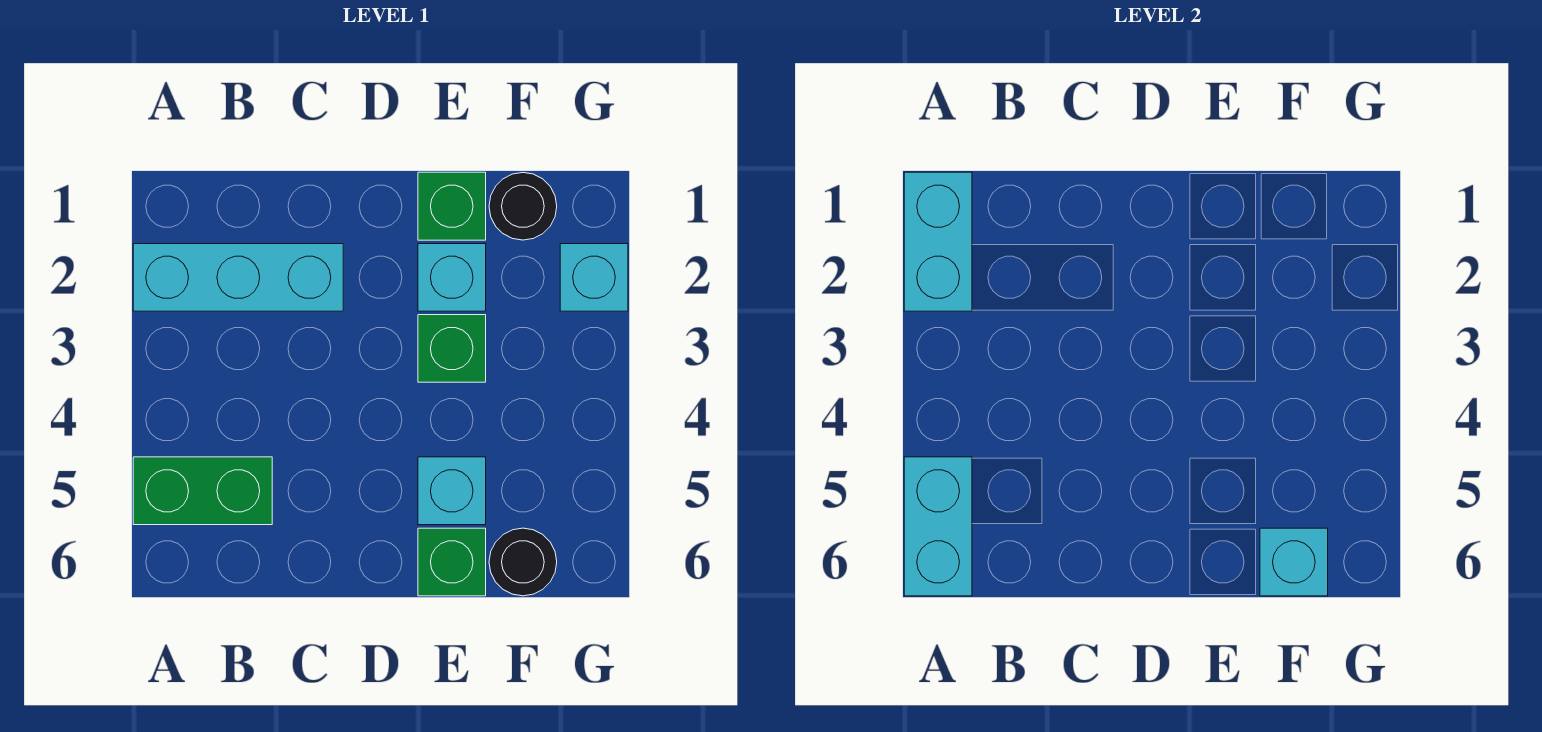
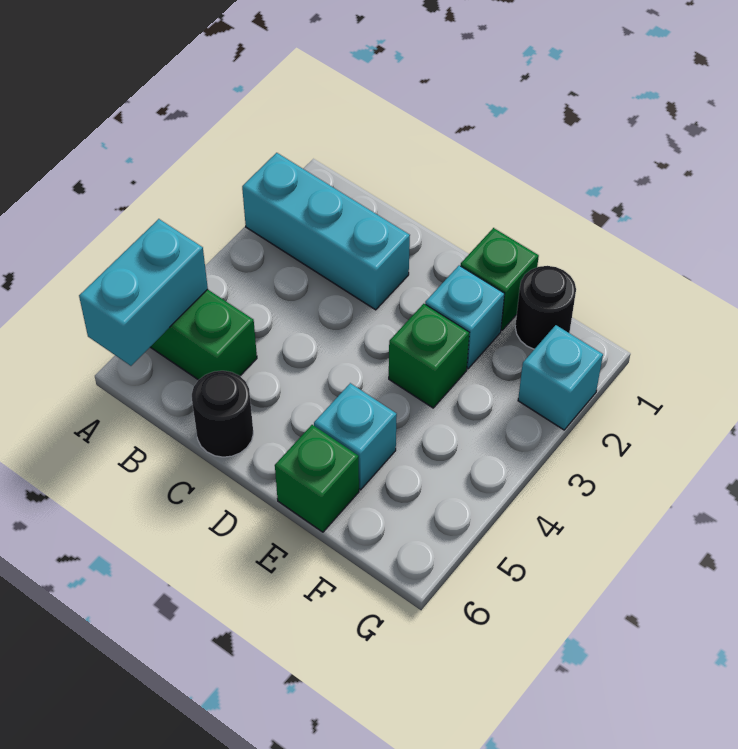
cyan 1x2 brick [904,172,972,311] -> none
black 1x1 round brick [489,528,557,596] -> black 1x1 round brick moved to [192,371,253,457]
cyan 1x1 brick [1260,528,1328,596] -> none

